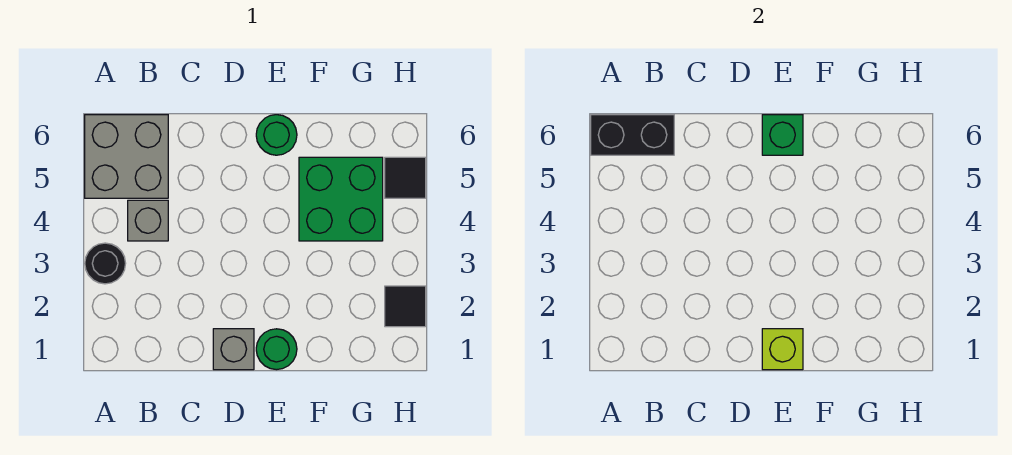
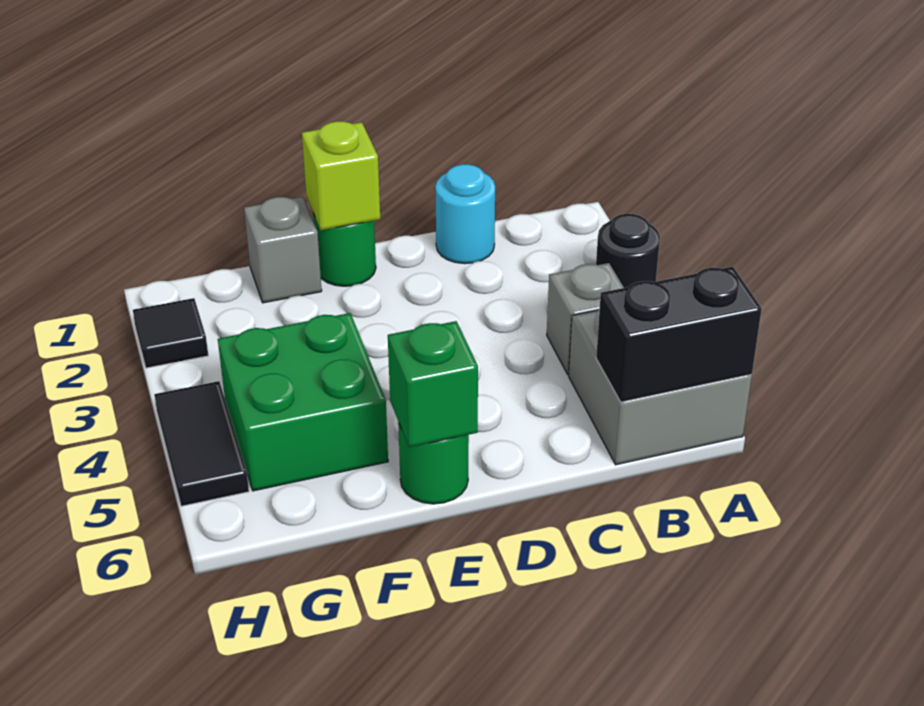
none -> cyan 1x1 round brick [435,164,495,264]
grey 1x1 brick [213,329,254,370] -> grey 1x1 brick moved to [244,197,322,303]
black 1x1 tile [385,157,426,198] -> black 1x2 tile [154,381,249,506]

